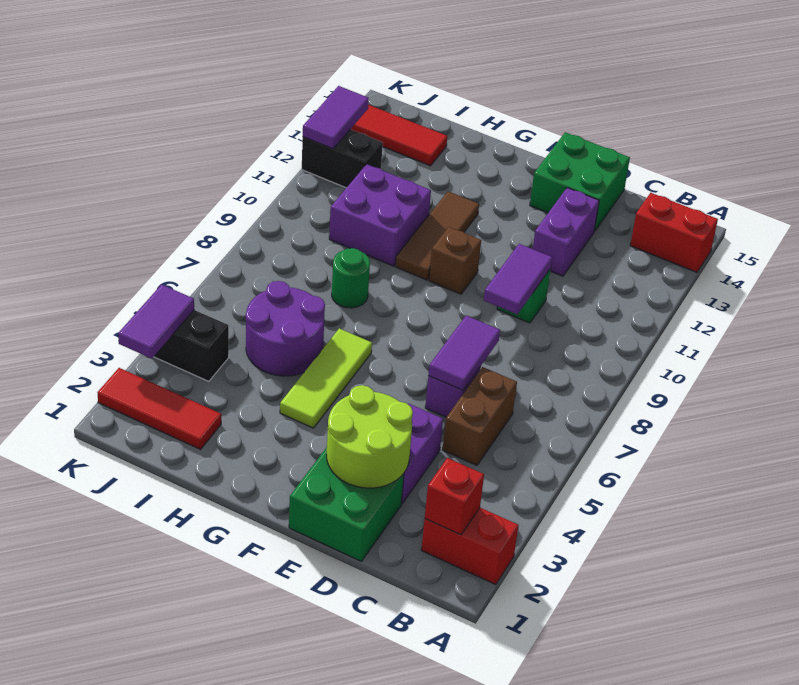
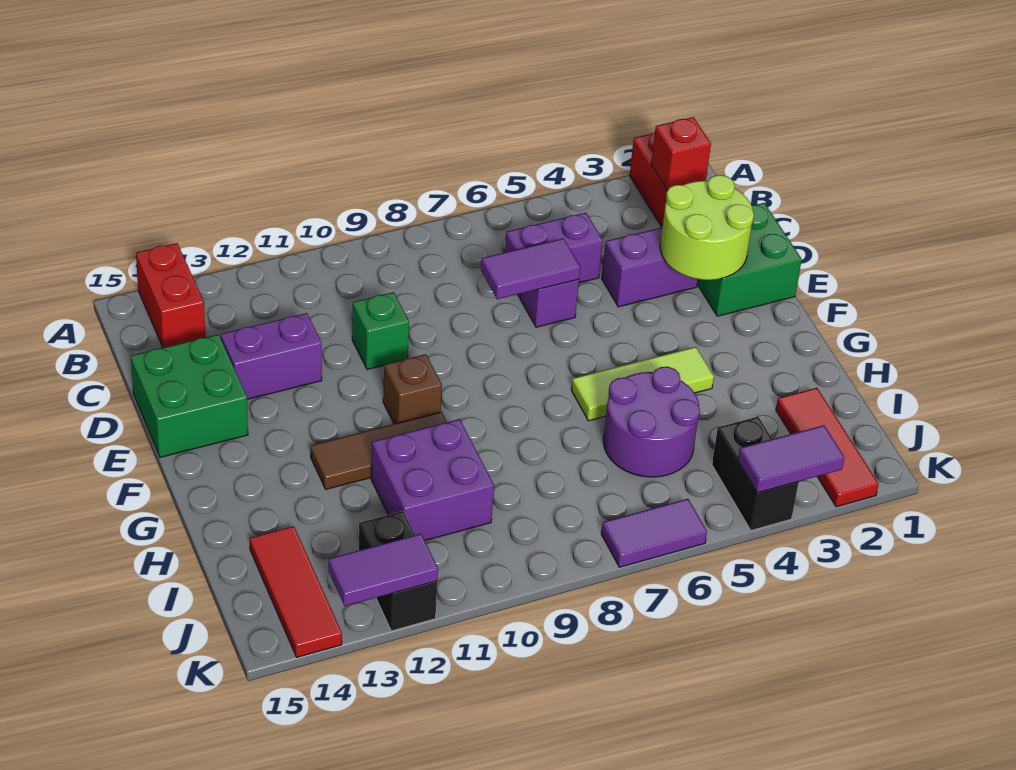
brown 1x2 brick [443,367,517,465] -> purple 1x2 brick [505,213,603,297]
purple 1x2 tile [484,244,552,314] -> purple 1x2 tile moved to [601,499,707,567]
green 1x1 round brick [332,248,370,308] -> none

